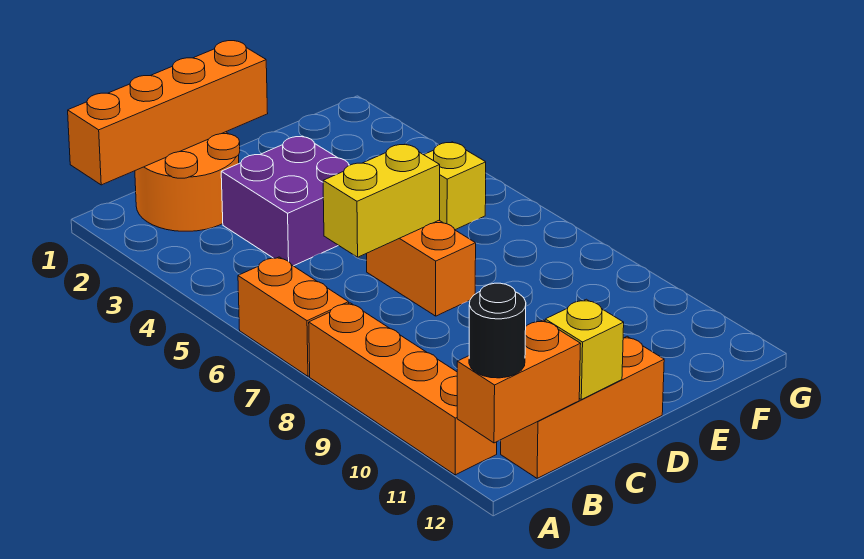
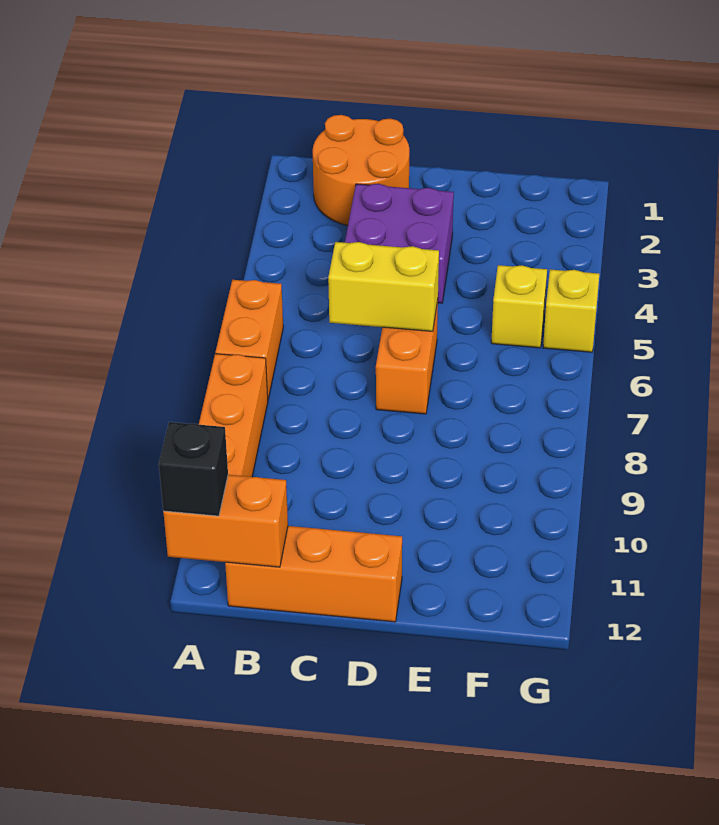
orange 1x4 brick [68,41,268,185] -> none
black 1x1 round brick [469,283,526,378] -> black 1x1 brick [159,422,228,516]
yellow 1x1 brick [545,299,624,400] -> yellow 1x1 brick moved to [543,269,599,352]

